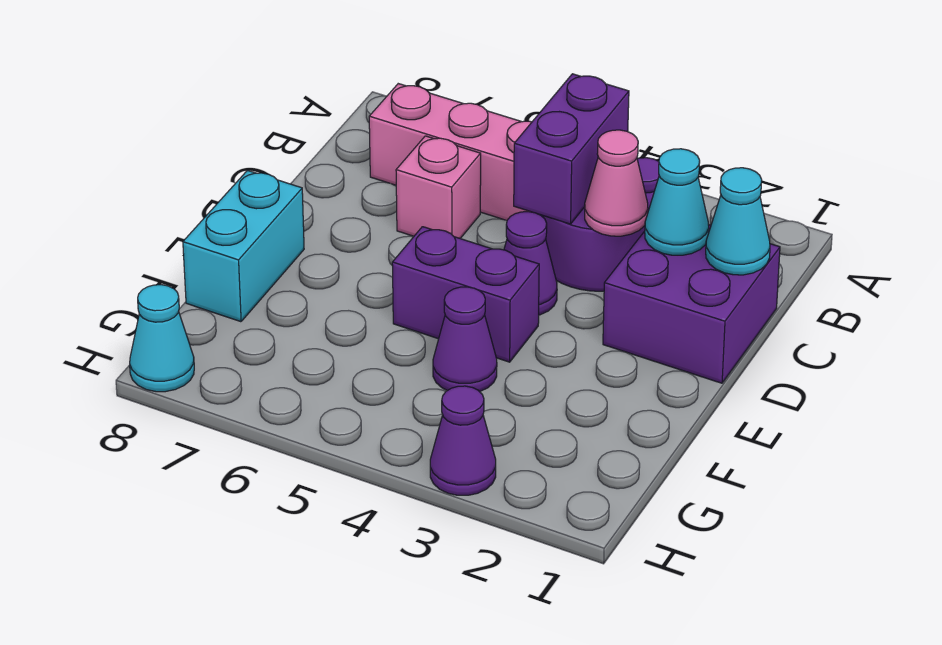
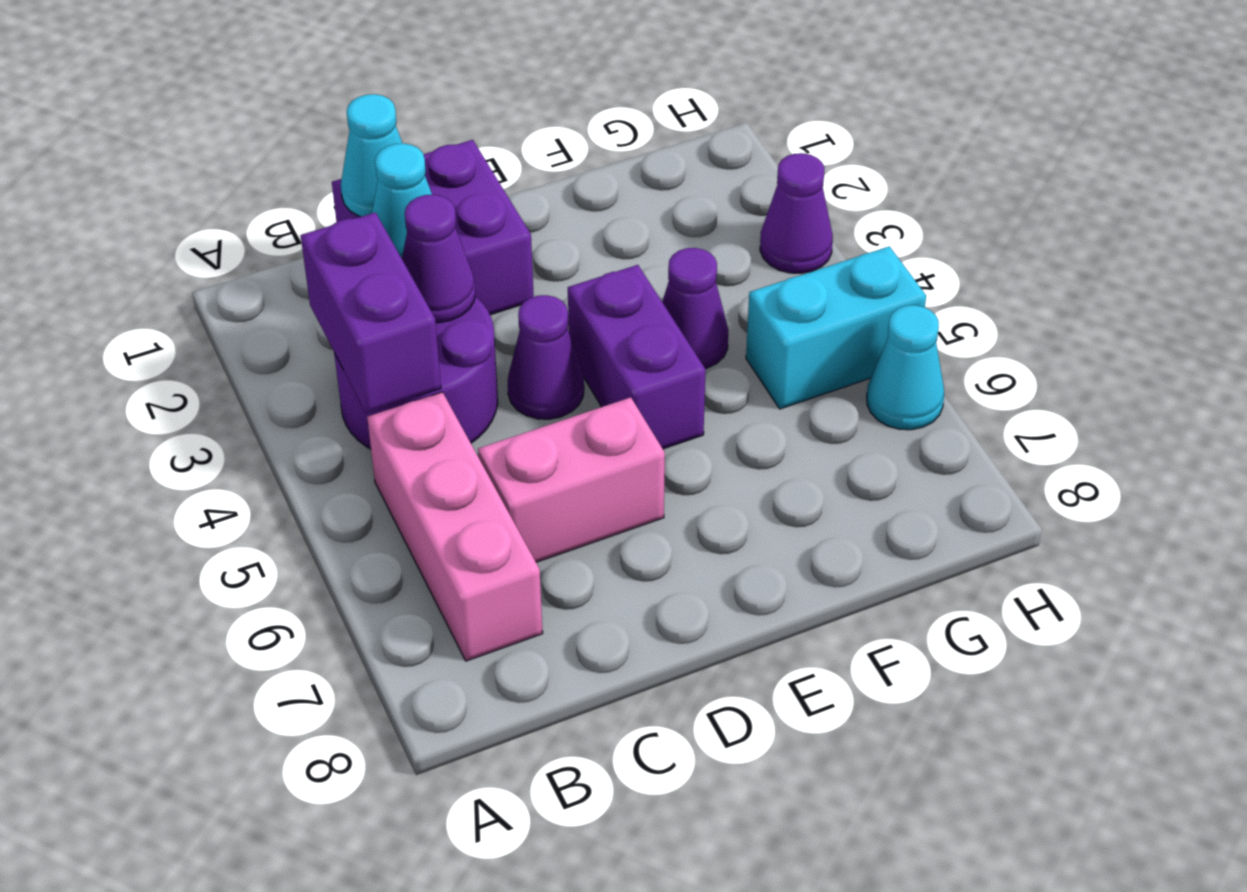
purple 1x2 brick [514,74,629,224] -> purple 1x2 brick turned to [301,212,441,413]
pink 1x1 cone [585,130,648,236] -> purple 1x1 cone [402,195,475,323]
pink 1x1 brick [396,136,481,238] -> pink 1x2 brick [478,397,665,562]
cyan 1x2 brick [183,170,304,322] -> cyan 1x2 brick moved to [746,246,926,409]
cyan 1x1 cone [130,285,194,392] -> cyan 1x1 cone moved to [867,305,944,430]

